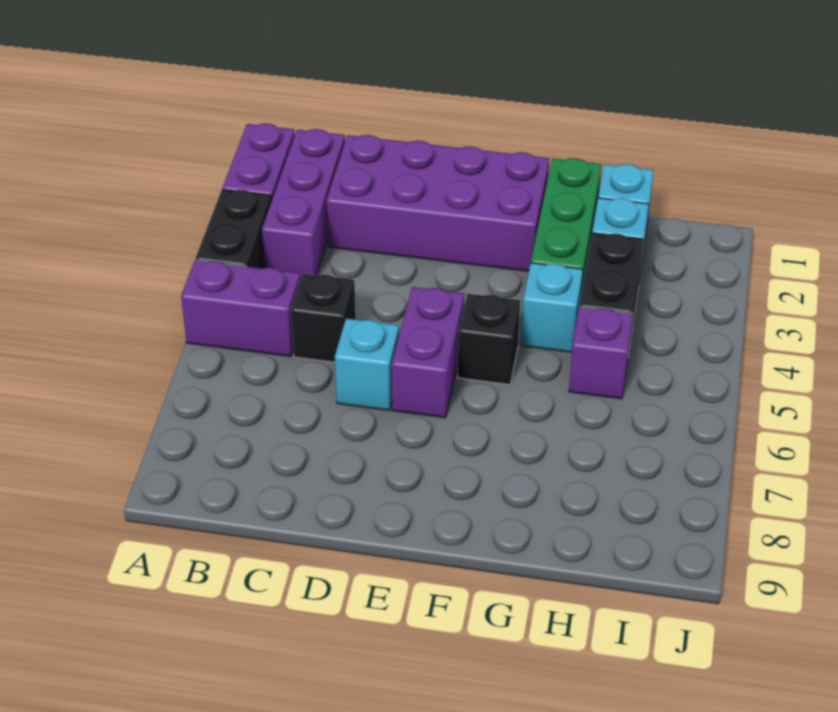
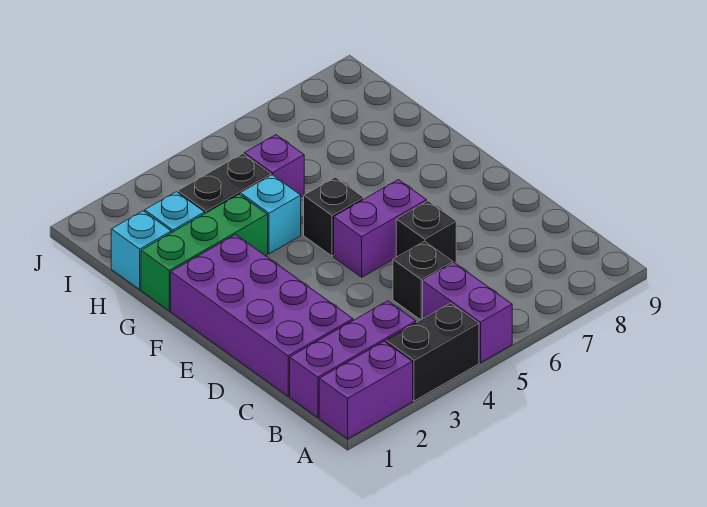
cyan 1x1 brick [335,319,399,410] -> black 1x1 brick [396,201,456,263]

